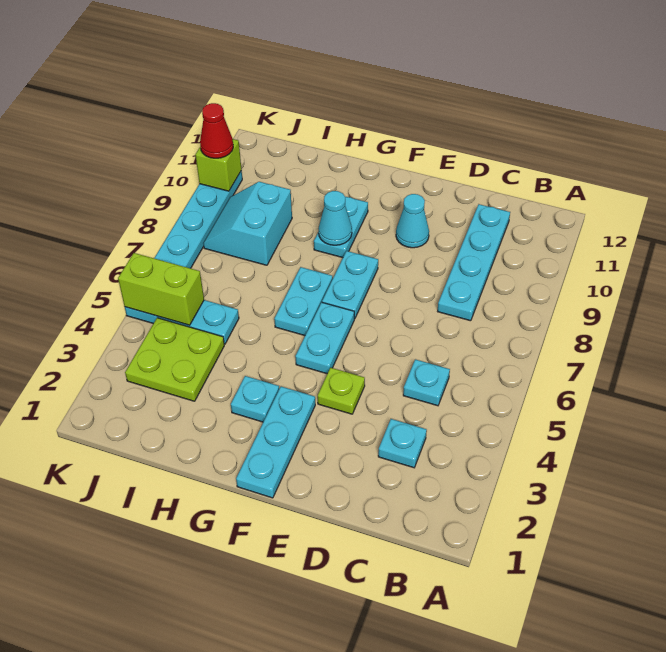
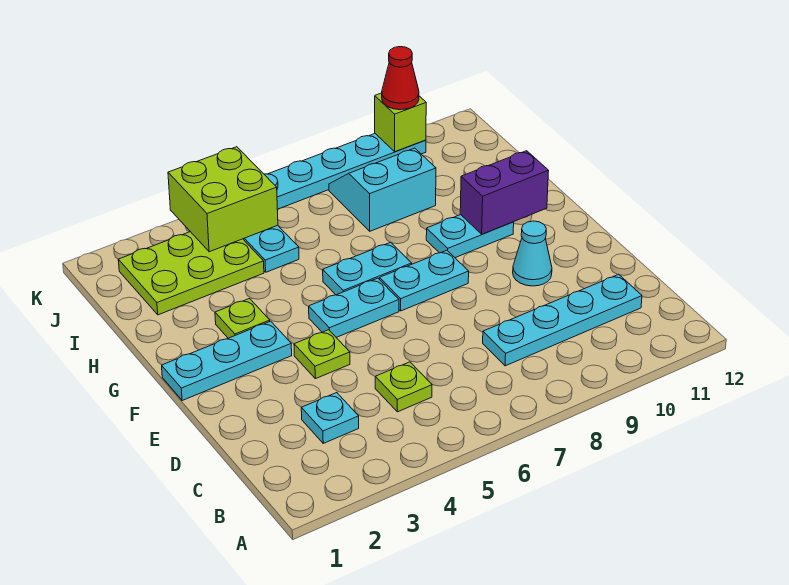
cyan 1x1 plate [403,359,450,406] -> lime 1x1 plate [375,362,432,412]
cyan 1x1 plate [231,376,279,422] -> lime 1x1 plate [215,299,270,338]
cyan 1x1 cone [319,191,352,245] -> none
none -> purple 1x2 brick [460,151,549,234]
lime 2x2 plate [125,318,224,401] -> lime 2x3 plate [118,232,264,315]
lime 1x2 brick [118,253,204,325] -> lime 2x2 brick [168,147,278,252]

